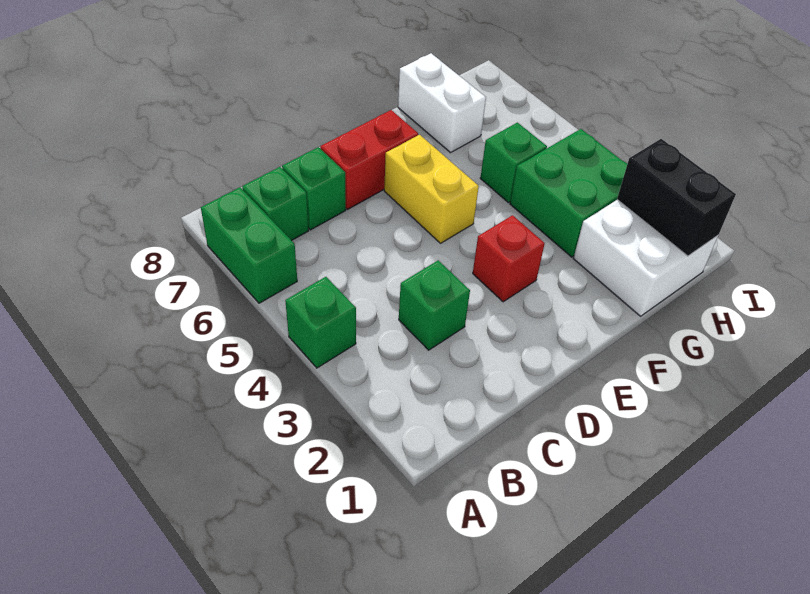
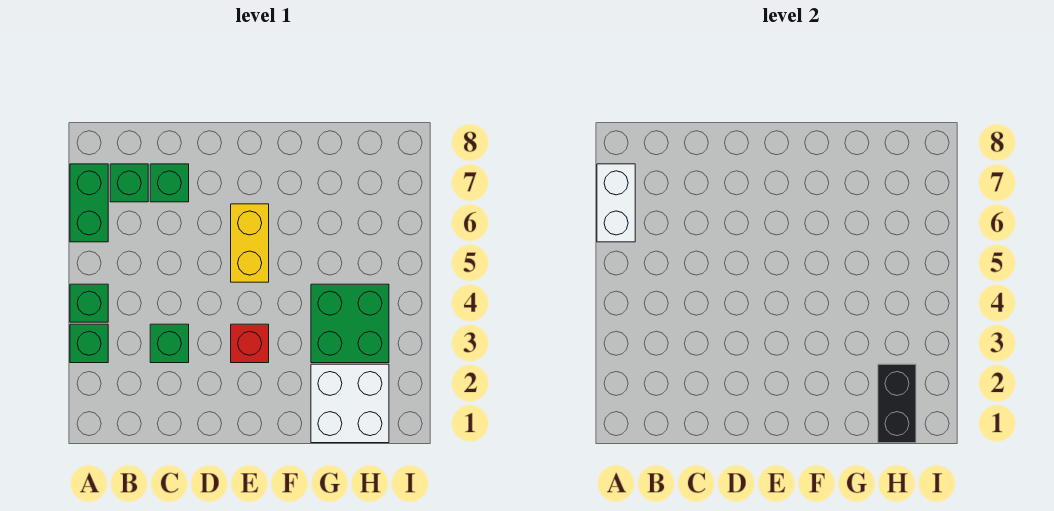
red 1x2 brick [320,110,418,209] -> none
green 1x1 brick [480,123,547,203] -> green 1x1 brick moved to [70,324,108,363]
white 1x2 brick [398,53,486,153] -> white 1x2 brick moved to [597,164,635,242]

